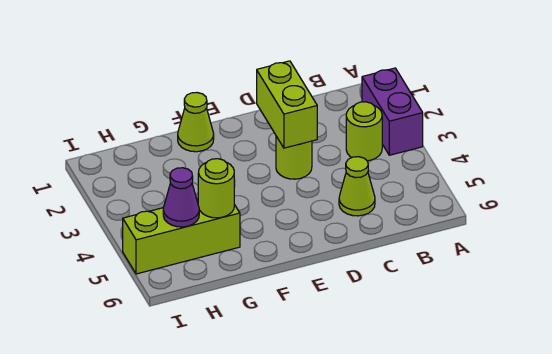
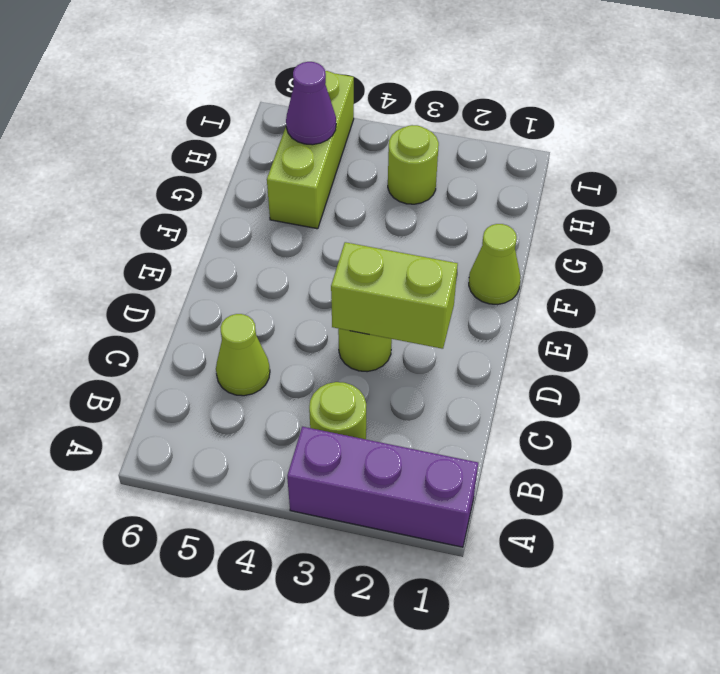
purple 1x2 brick [362,68,423,155] -> purple 1x3 brick [287,427,478,547]
lime 1x1 round brick [198,159,234,218] -> lime 1x1 round brick moved to [388,125,439,204]

